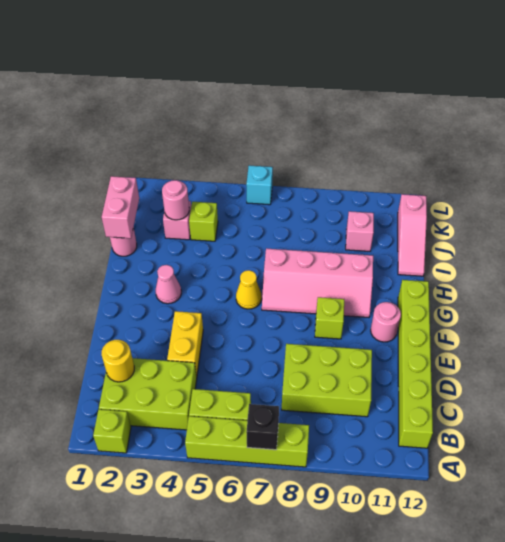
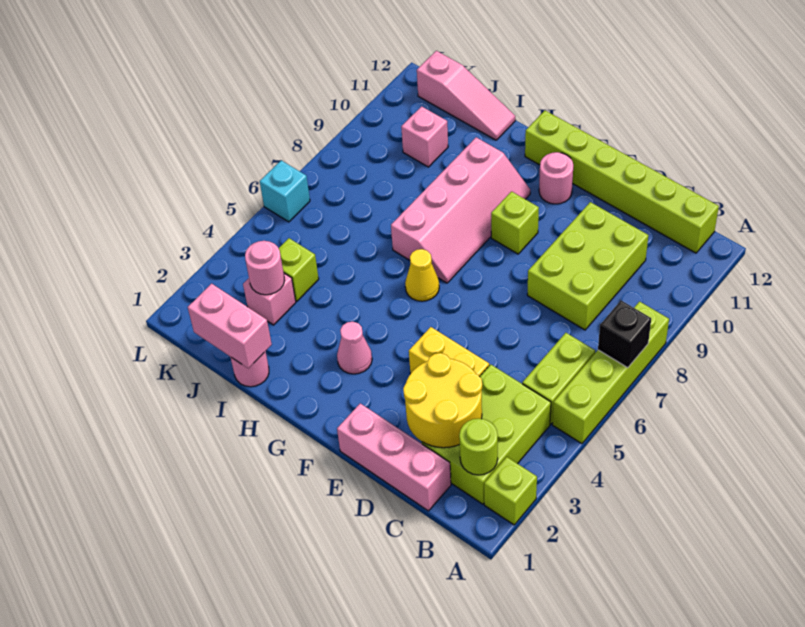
none -> lime 1x1 round brick [459,418,498,475]
none -> pink 1x3 brick [337,403,451,511]
yellow 1x1 round brick [102,340,134,382] -> yellow 2x2 round brick [403,353,482,448]

